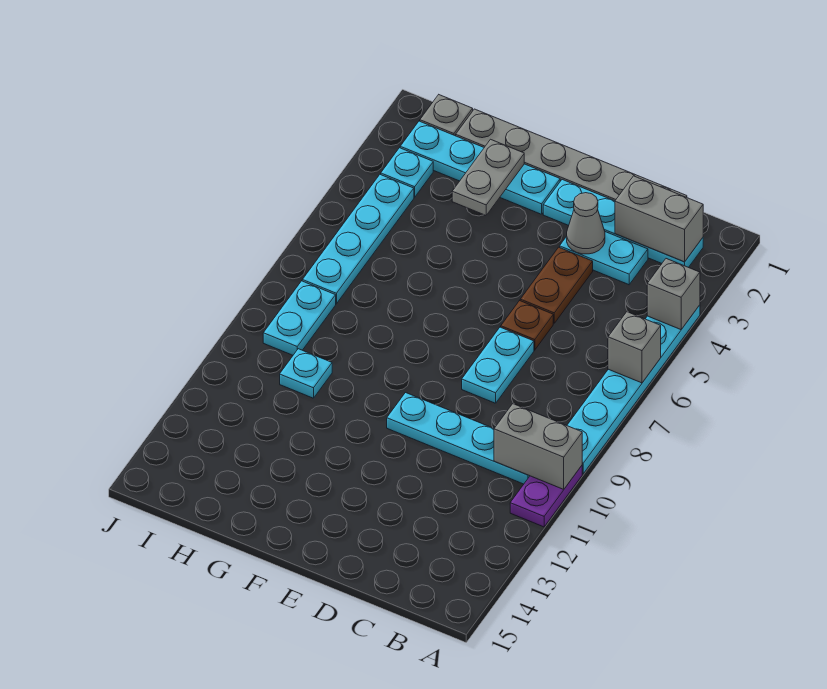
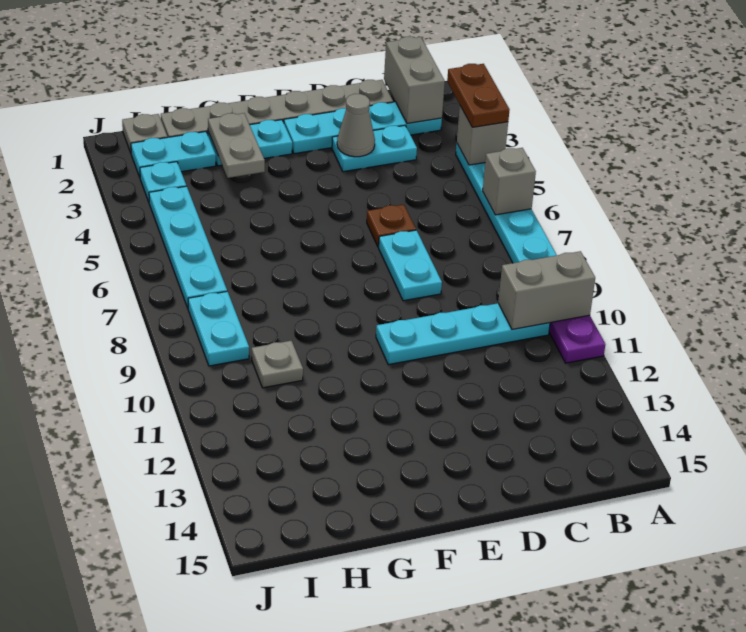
grey 1x2 brick [615,176,703,262] -> grey 1x2 brick turned to [384,37,445,124]
brown 1x2 plate [520,247,593,323] -> brown 1x2 plate moved to [447,64,510,127]
cyan 1x1 plate [280,349,332,398] -> grey 1x1 plate [252,341,303,388]

